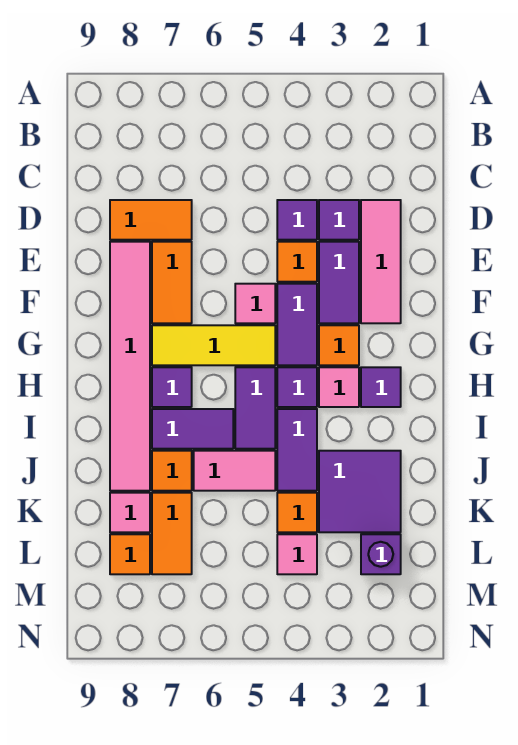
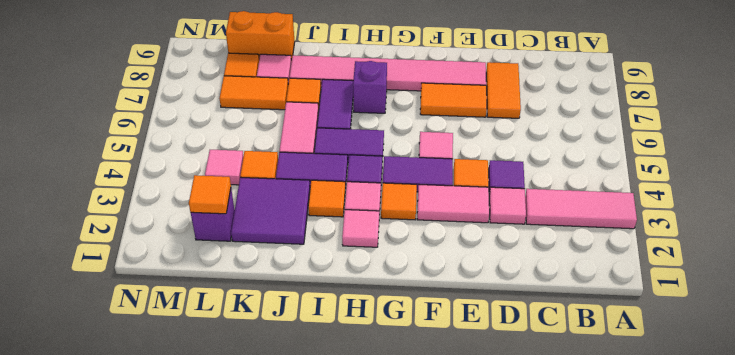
pink 1x3 tile [361,200,401,323] -> pink 1x3 tile moved to [525,189,637,229]
purple 1x1 tile [319,200,359,240] -> pink 1x1 tile [489,187,526,224]
purple 1x2 tile [319,242,359,323] -> pink 1x2 tile [417,185,489,223]
yellow 1x3 tile [152,325,275,365] -> none
purple 1x1 tile [361,367,401,407] -> pink 1x1 tile [342,210,379,247]
purple 1x1 tile [152,367,192,407] -> purple 1x1 brick [353,61,387,113]
none -> orange 1x1 tile [308,180,345,217]
none -> orange 1x2 brick [226,11,295,62]
none -> orange 1x1 tile [189,175,231,214]

